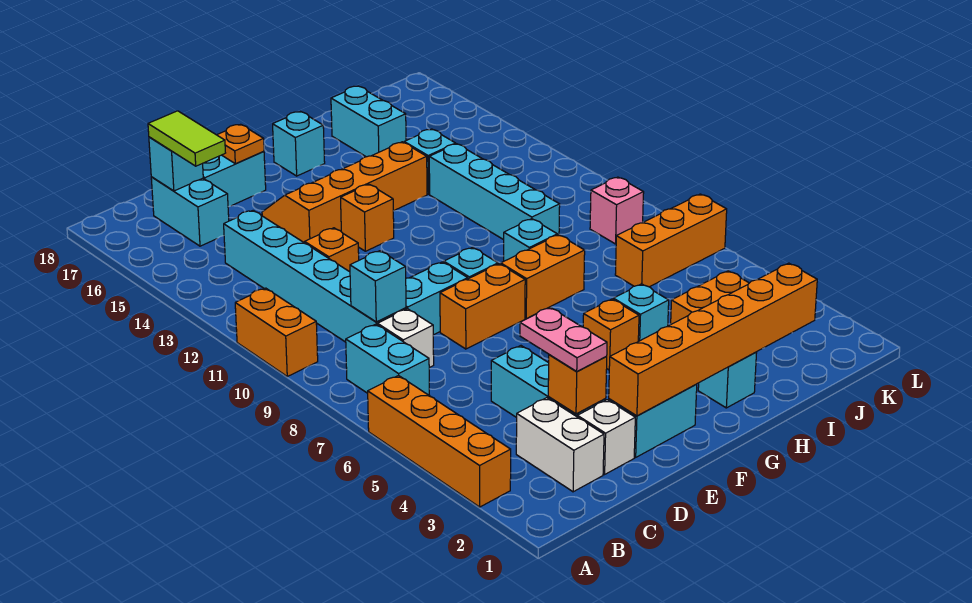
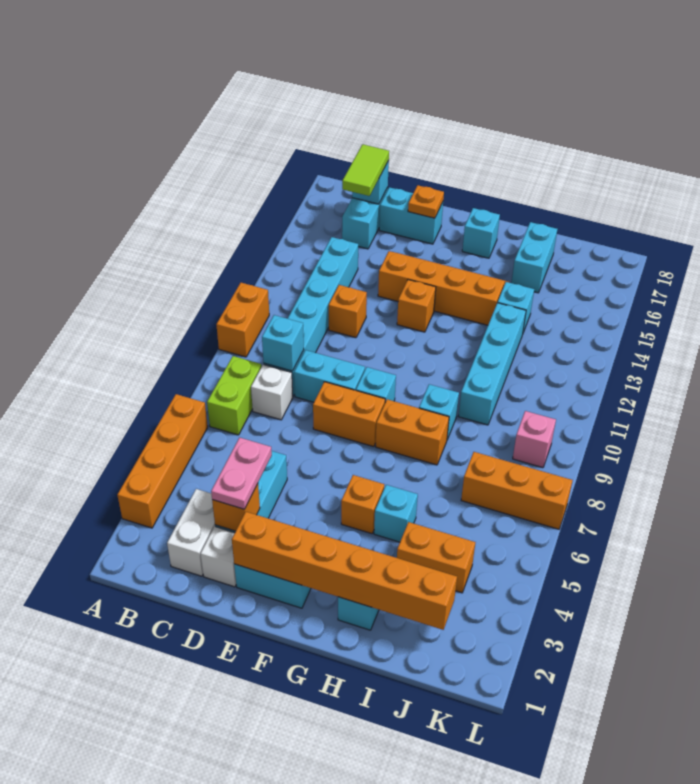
cyan 1x2 brick [346,324,429,395] -> lime 1x2 brick [207,356,262,435]

